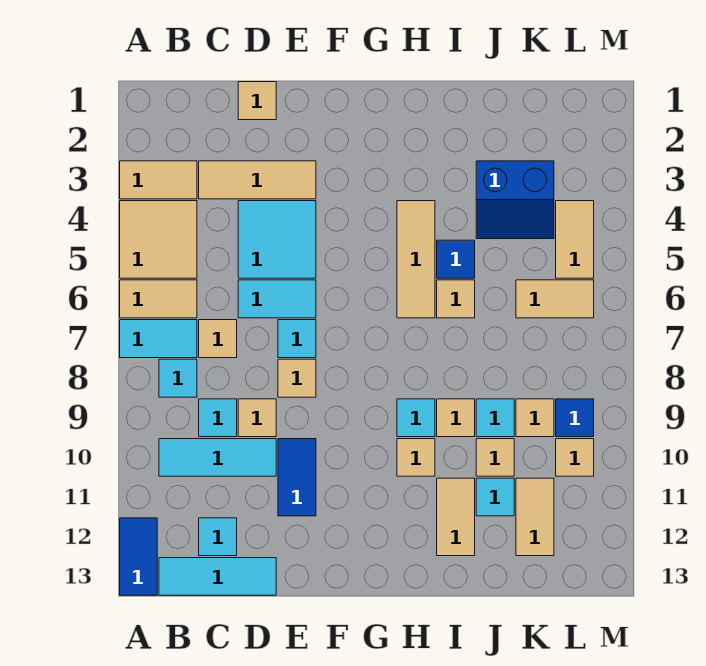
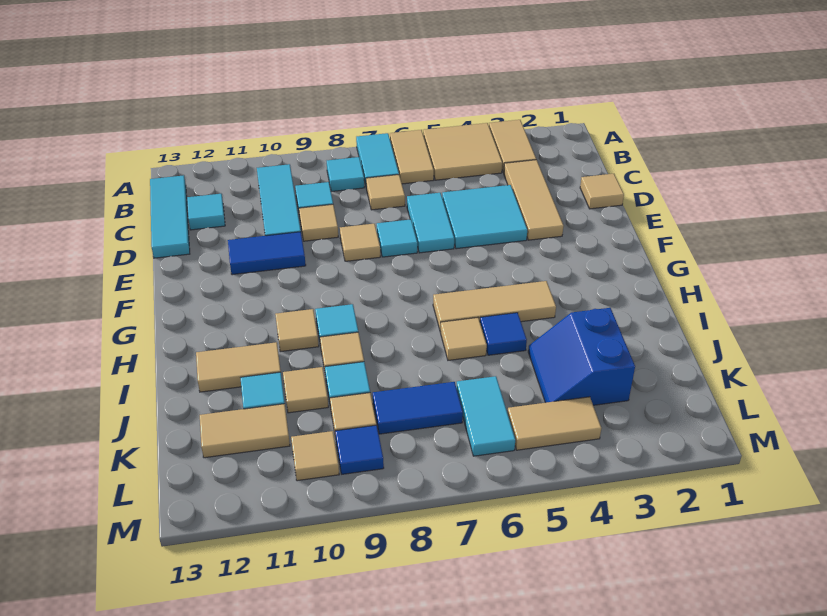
blue 1x2 tile [120,518,157,595] -> blue 1x2 tile moved to [373,382,463,434]
tan 1x2 tile [516,280,594,318] -> cyan 1x2 tile [456,376,515,456]

